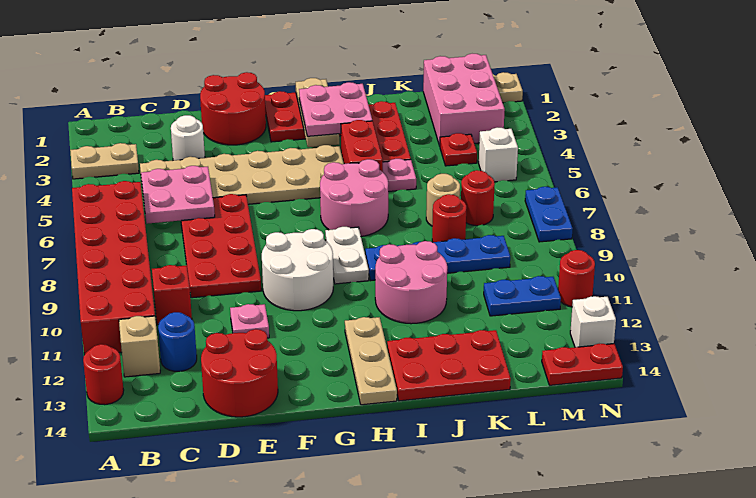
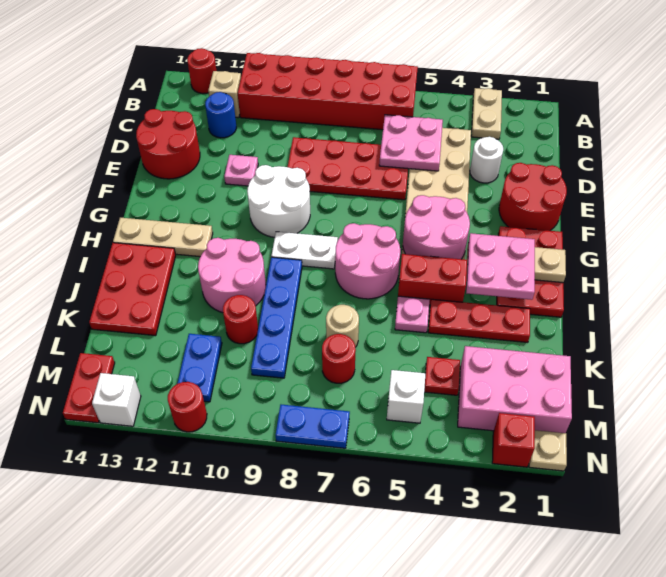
red 1x1 brick [152,265,192,325] -> red 1x1 brick moved to [492,413,535,467]
none -> pink 2x2 round brick [403,195,470,259]
red 1x1 round brick [432,194,466,242] -> red 1x1 round brick moved to [223,295,258,344]

